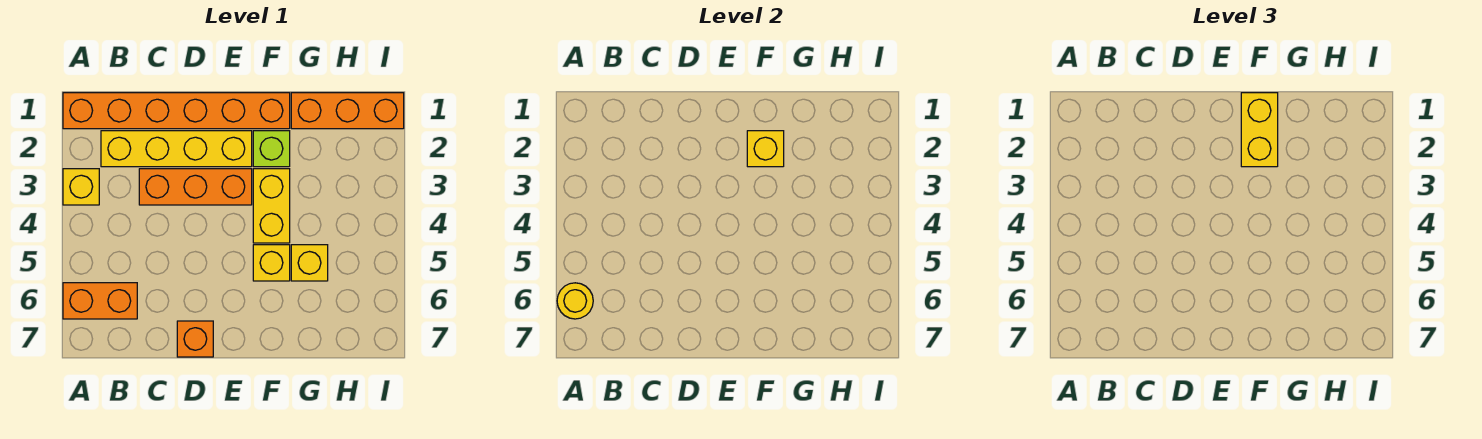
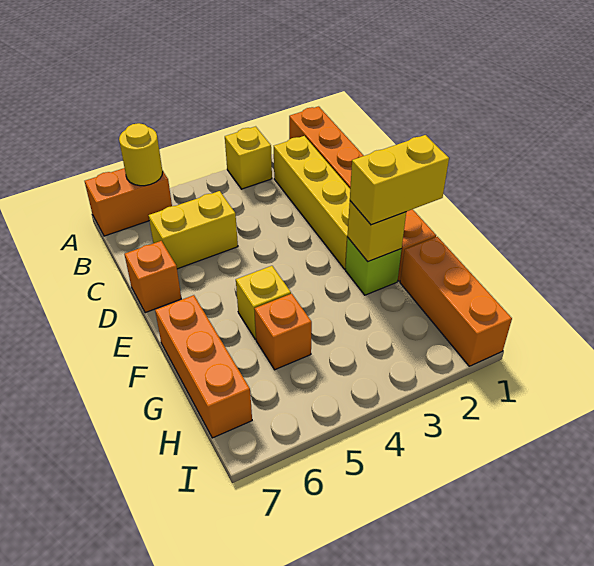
orange 1x2 brick [63,283,137,319] -> orange 1x2 brick turned to [85,168,172,236]
orange 1x3 brick [139,169,252,205] -> orange 1x3 brick moved to [155,295,252,438]
yellow 1x2 brick [253,169,290,243] -> yellow 1x2 brick moved to [149,191,238,269]
yellow 1x1 brick [291,245,328,281] -> orange 1x1 brick [254,293,312,370]

